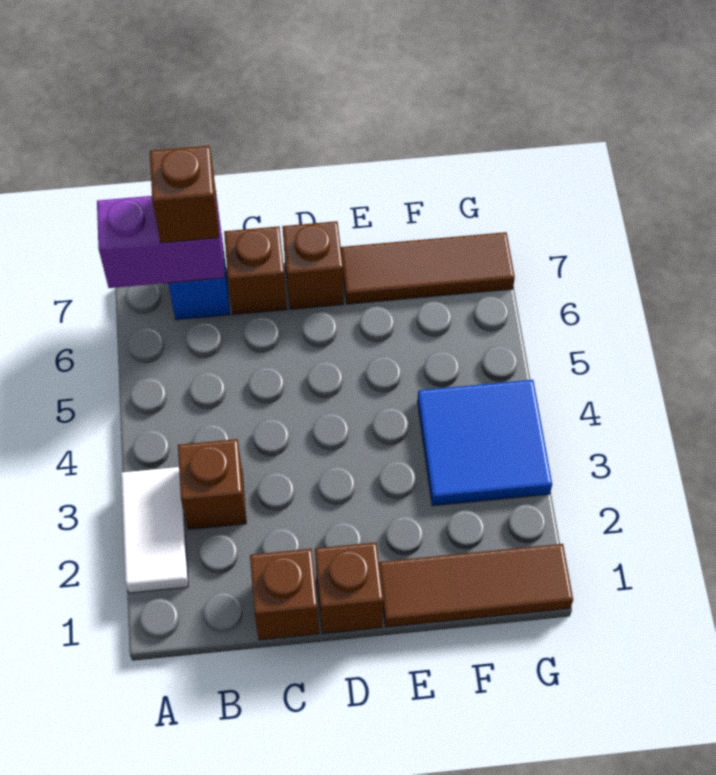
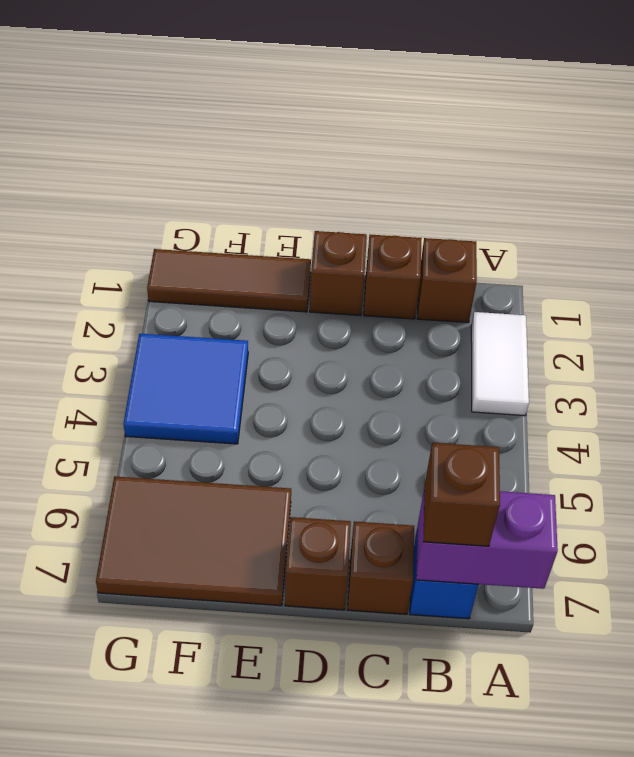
brown 1x1 brick [178,439,246,530] -> brown 1x1 brick moved to [418,238,477,323]
brown 1x3 tile [341,232,515,304] -> brown 2x3 tile [96,476,291,606]

